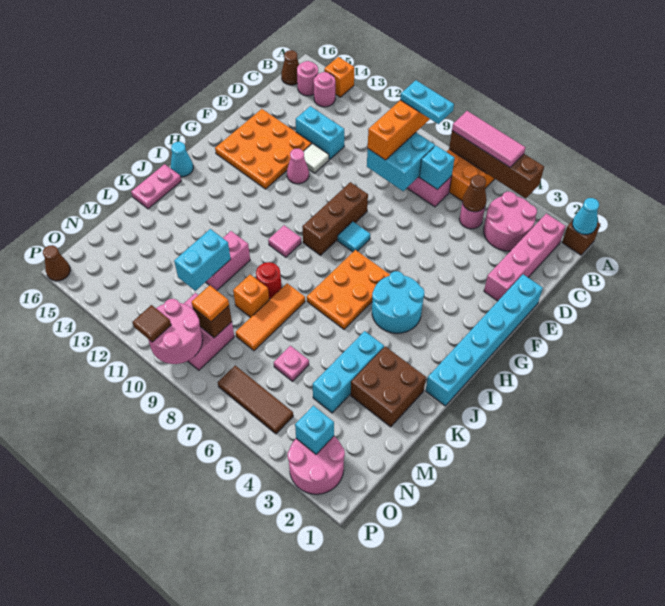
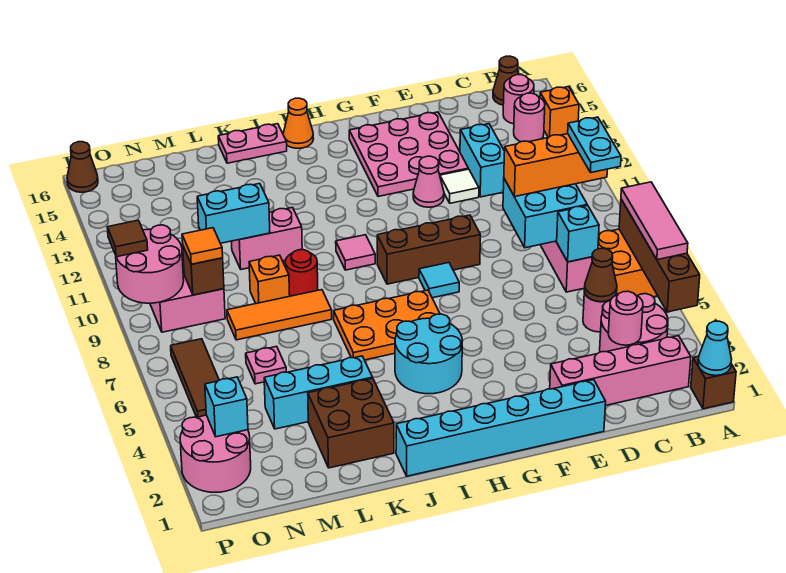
none -> pink 1x1 round brick [608,291,643,345]
orange 3x3 plate [215,109,312,189] -> pink 3x3 plate [349,112,468,196]
cyan 1x1 cone [171,142,193,177] -> orange 1x1 cone [283,98,313,148]

